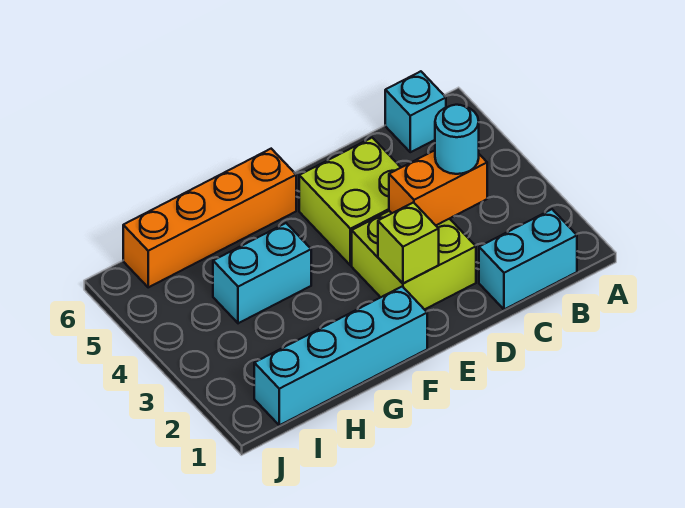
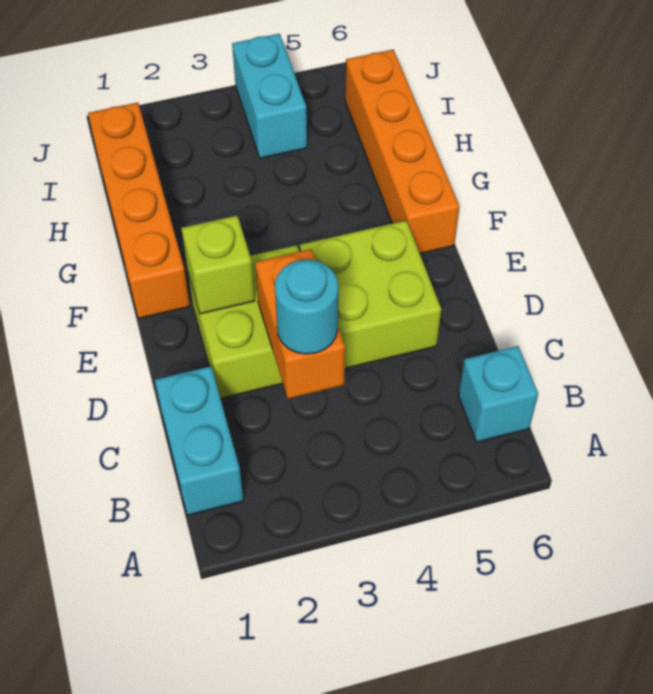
cyan 1x4 brick [254,286,427,425] -> orange 1x4 brick [88,102,190,319]
cyan 1x2 brick [213,223,311,323] -> cyan 1x2 brick moved to [232,34,307,158]

